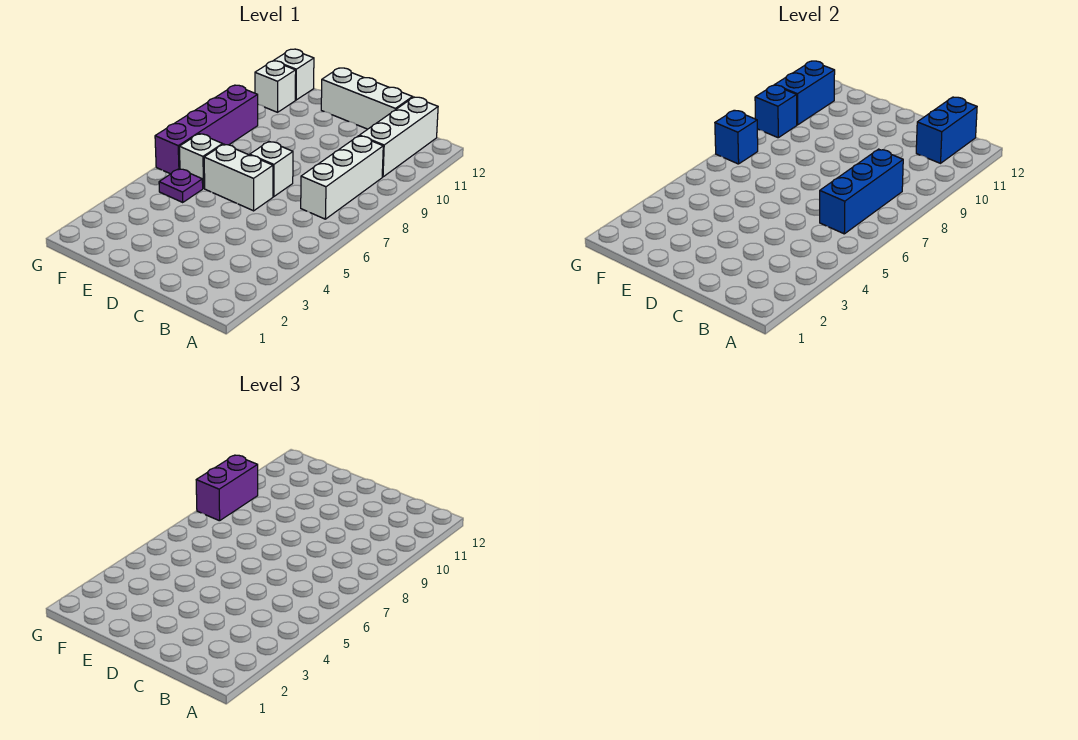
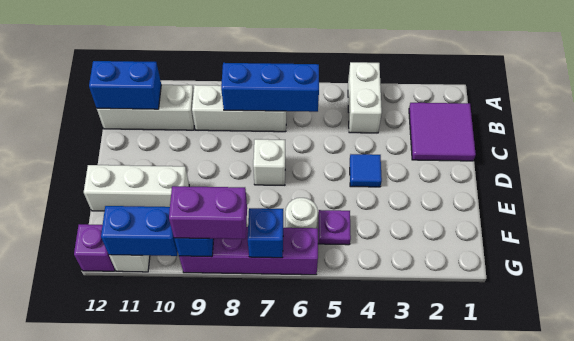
none -> purple 2x2 tile [409,103,476,161]
white 1x3 brick [321,68,413,129] -> white 1x3 brick turned to [84,165,189,211]
none -> blue 1x1 tile [350,154,382,187]
white 1x2 brick [204,144,273,211] -> white 1x2 brick moved to [348,62,382,133]
white 1x1 brick [179,134,223,188] -> white 1x1 round brick [285,198,318,228]
white 1x1 brick [274,49,314,100] -> purple 1x1 brick [74,224,115,271]

